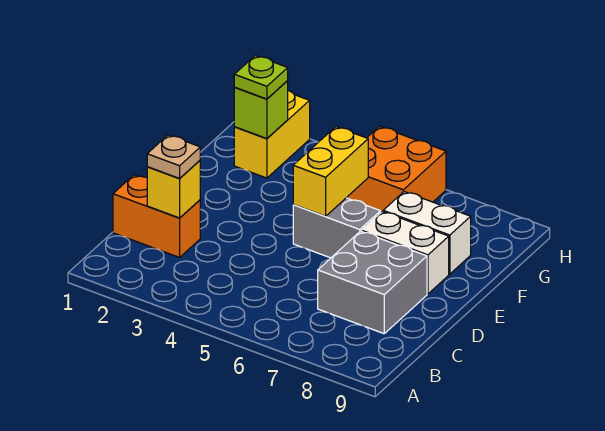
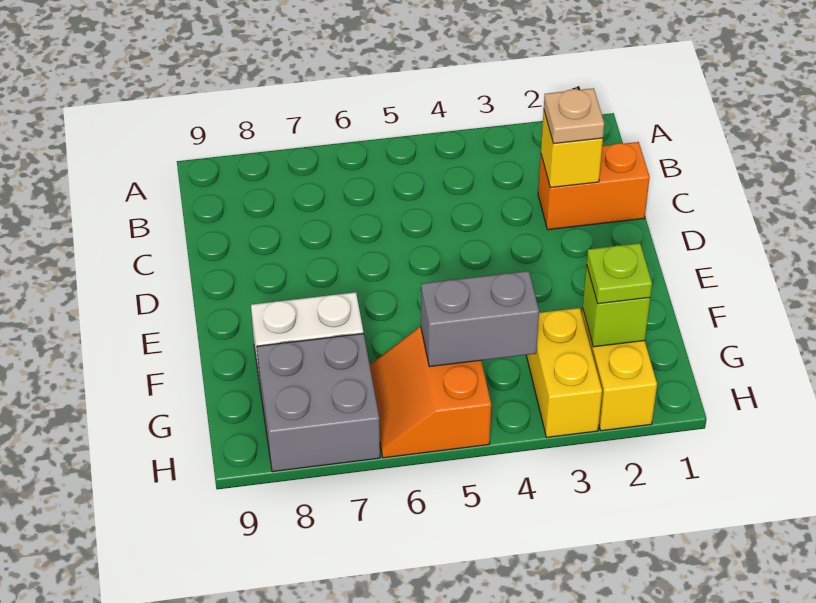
grey 2x2 brick [318,231,427,334] -> grey 2x2 brick moved to [257,334,380,472]
grey 1x2 brick [293,198,381,258] -> grey 1x2 brick moved to [421,271,539,367]
yellow 1x2 brick [293,127,368,216] -> yellow 1x2 brick moved to [526,308,602,437]
white 1x2 brick [361,211,449,294] -> none
orange 2x2 brick [347,127,446,212] -> orange 2x2 slope [370,327,491,458]

